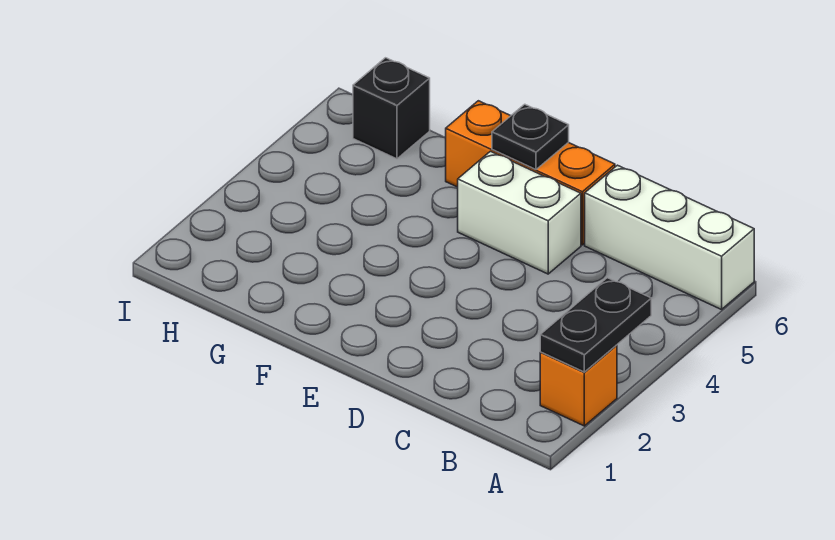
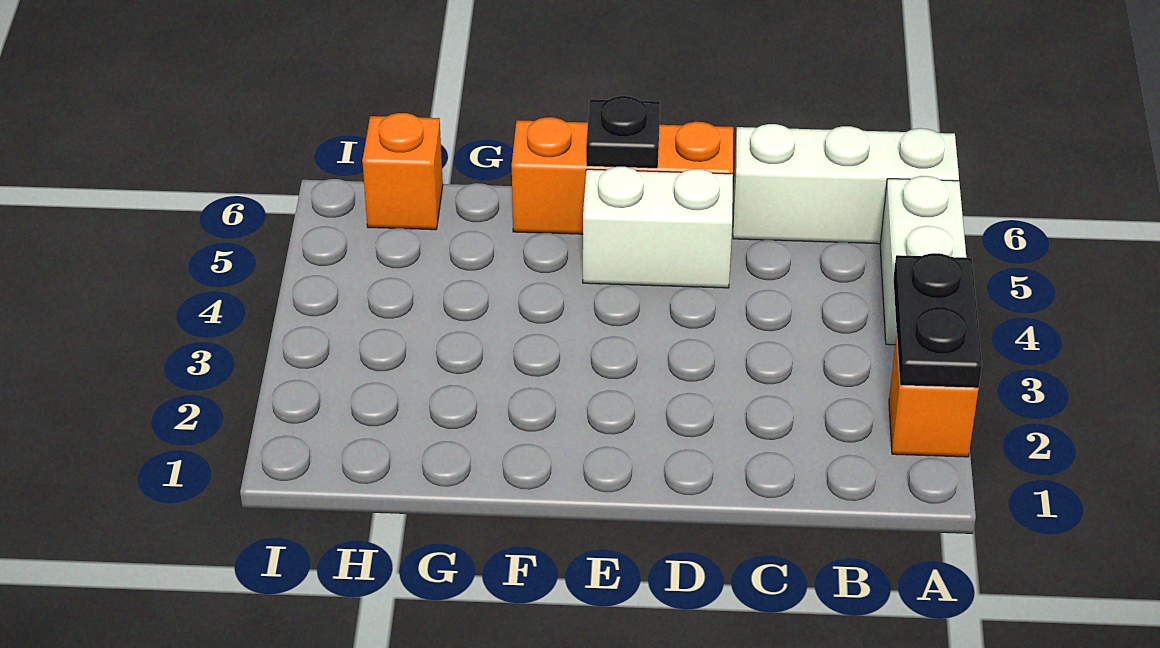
none -> white 1x2 brick [880,176,966,345]
black 1x1 brick [353,58,430,159] -> orange 1x1 brick [362,113,443,230]

